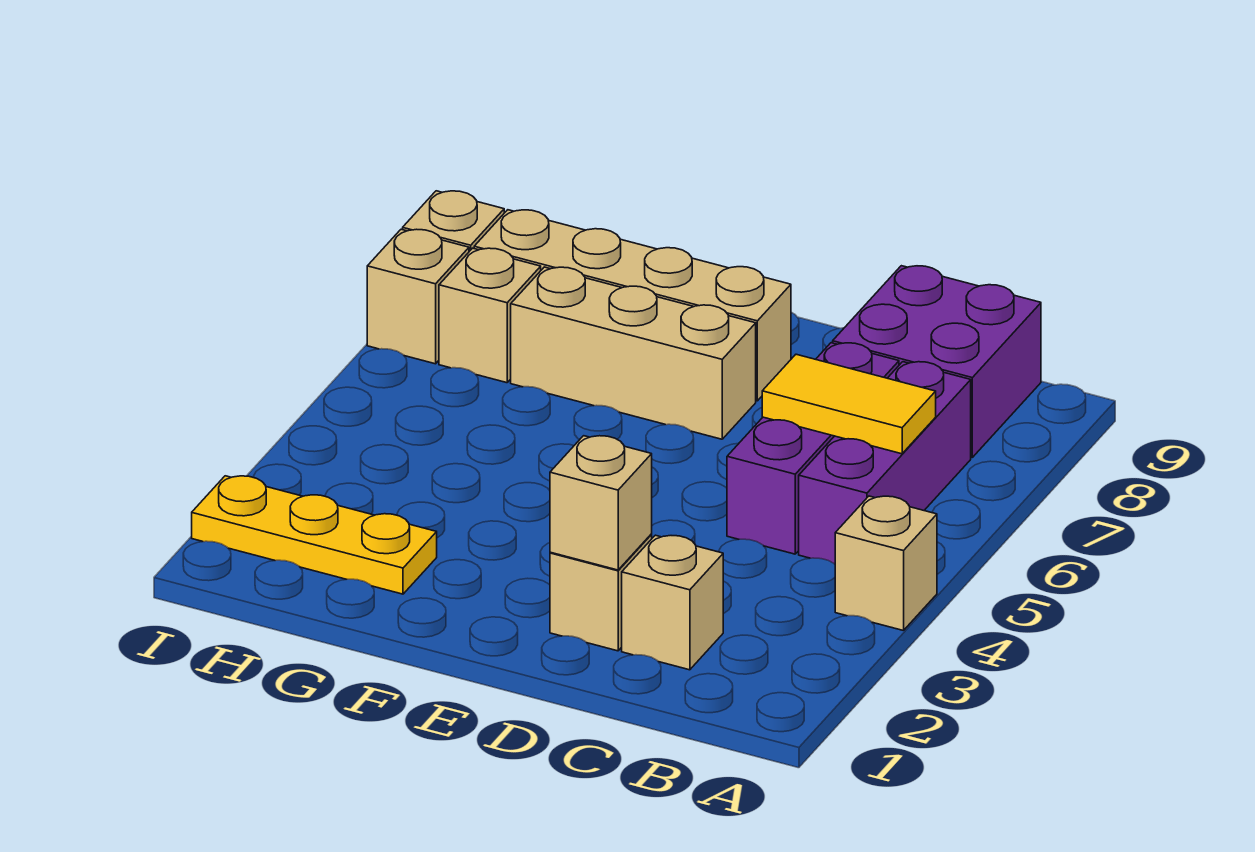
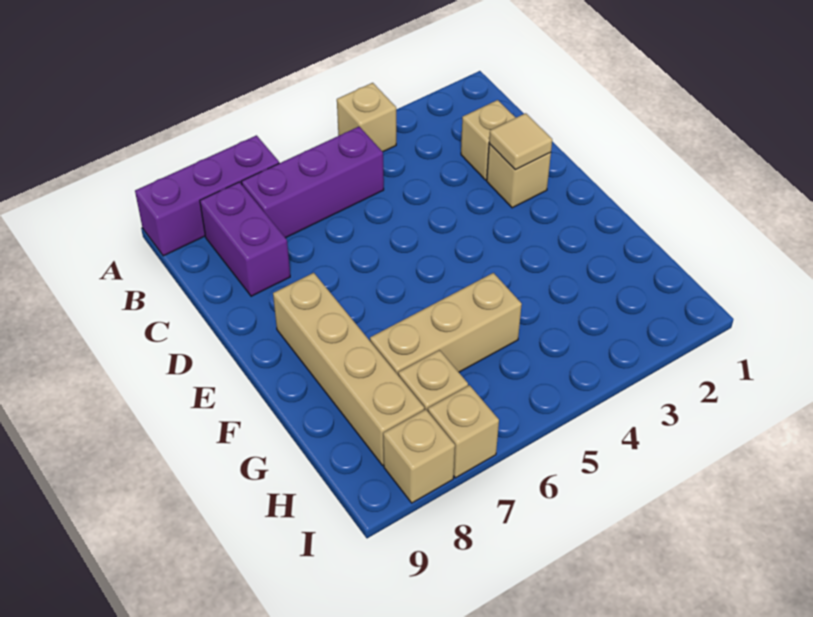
yellow 1x2 tile [762,354,936,454] -> none
purple 2x2 brick [833,266,1041,457] -> purple 1x2 brick [200,182,290,296]
purple 1x3 brick [727,343,899,554] -> purple 1x3 brick moved to [135,135,279,256]
tan 1x1 brick [550,436,652,570] -> tan 1x1 tile [489,113,552,170]
tan 1x3 brick [511,267,756,439] -> tan 1x3 brick turned to [370,273,522,375]
yellow 1x3 plate [192,476,437,594] -> none

